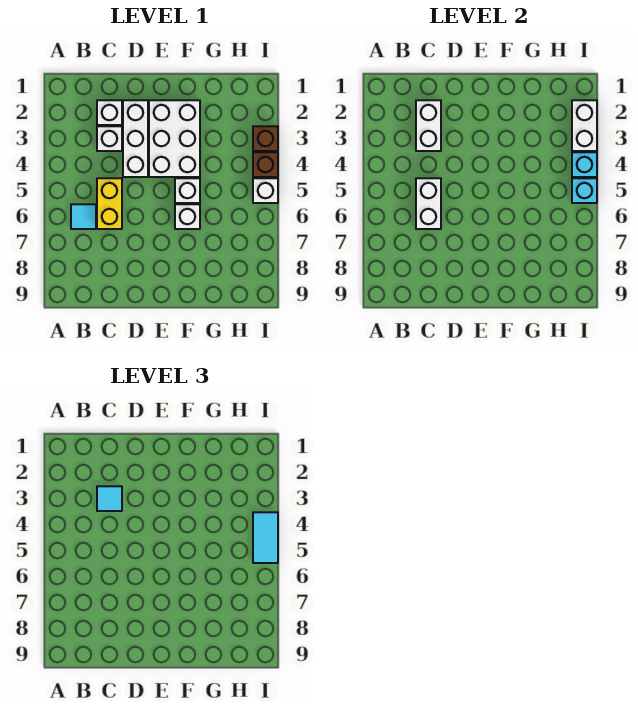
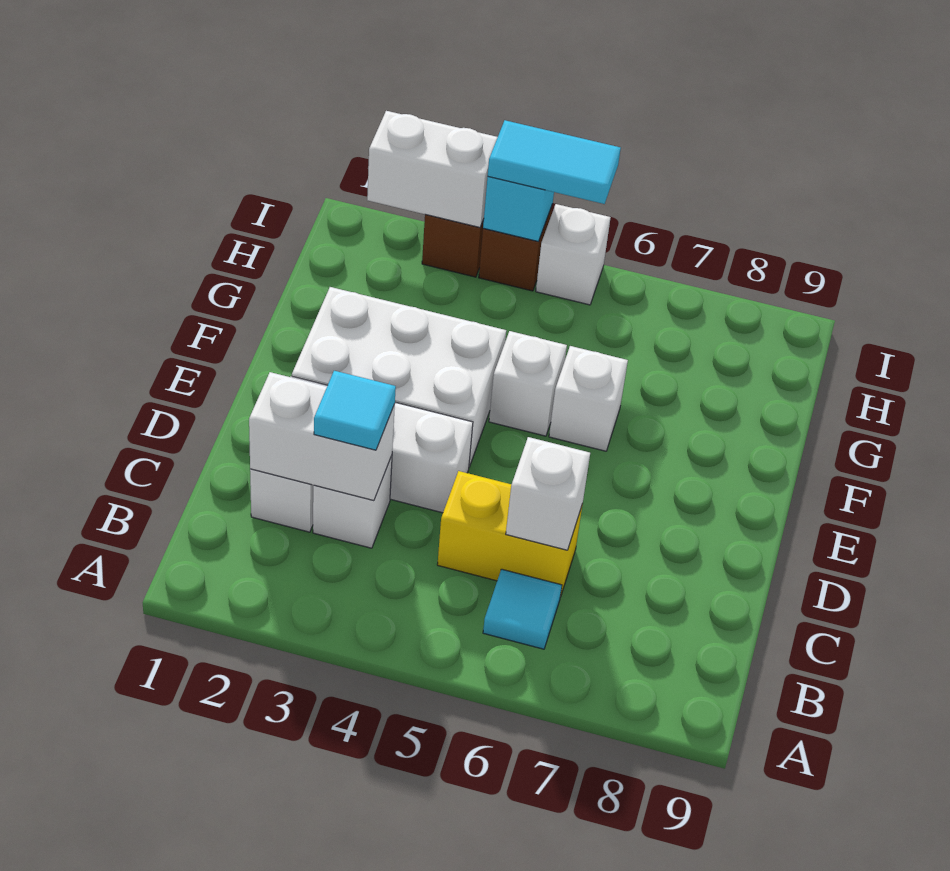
white 1x2 brick [416,178,441,229] -> white 1x1 brick [506,437,590,550]
cyan 1x1 brick [572,178,597,203] -> none

